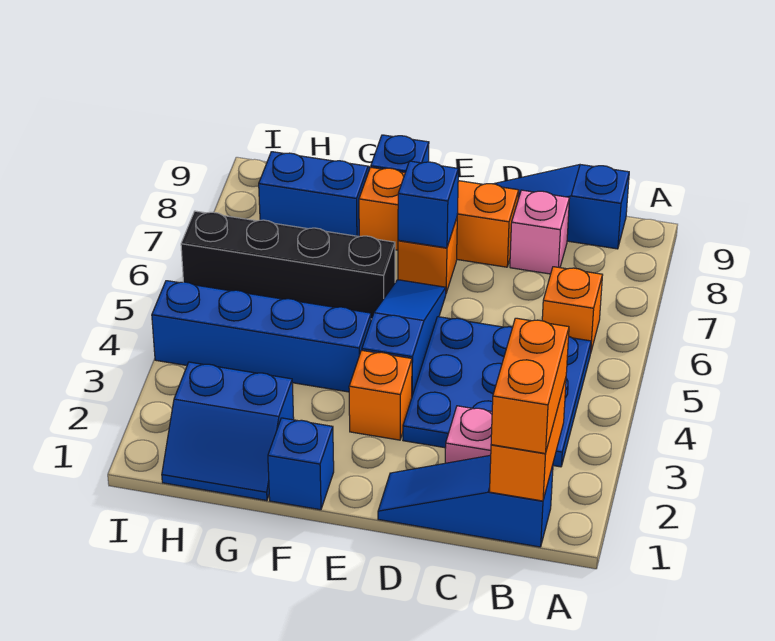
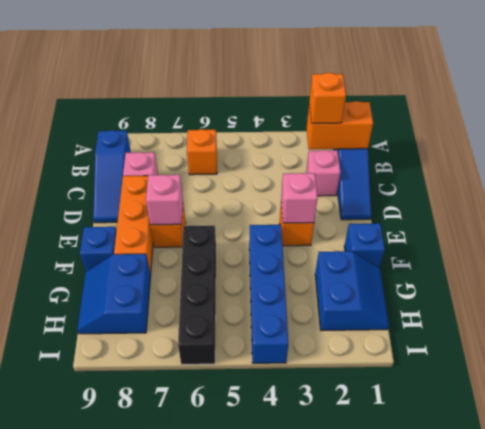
orange 1x2 brick [491,318,569,454] -> orange 1x1 brick [309,73,346,123]
blue 3x3 plate [403,317,591,467] -> none
none -> pink 1x1 brick [281,173,318,223]
blue 1x3 slope [362,280,446,395] -> none
blue 1x1 brick [398,161,458,248] -> pink 1x1 brick [146,175,183,225]

